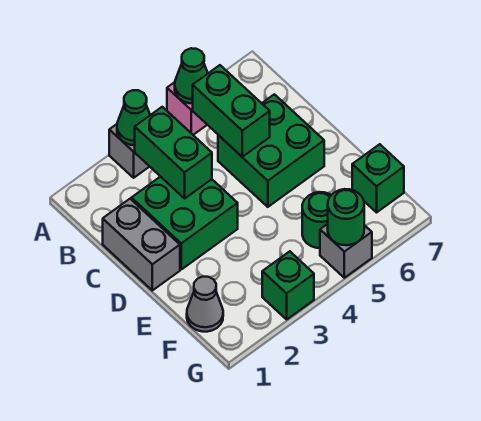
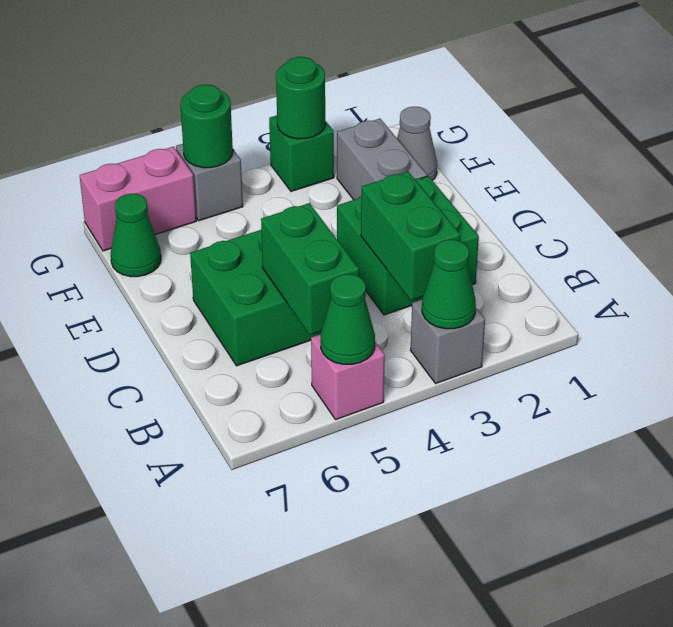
grey 1x2 brick [103,199,180,290] -> grey 1x2 brick moved to [337,119,427,200]
green 1x1 round brick [302,192,331,248] -> green 1x1 round brick moved to [276,57,325,139]
green 1x1 brick [352,144,404,212] -> green 1x1 cone [111,194,161,277]
none -> pink 1x2 brick [80,147,196,251]

